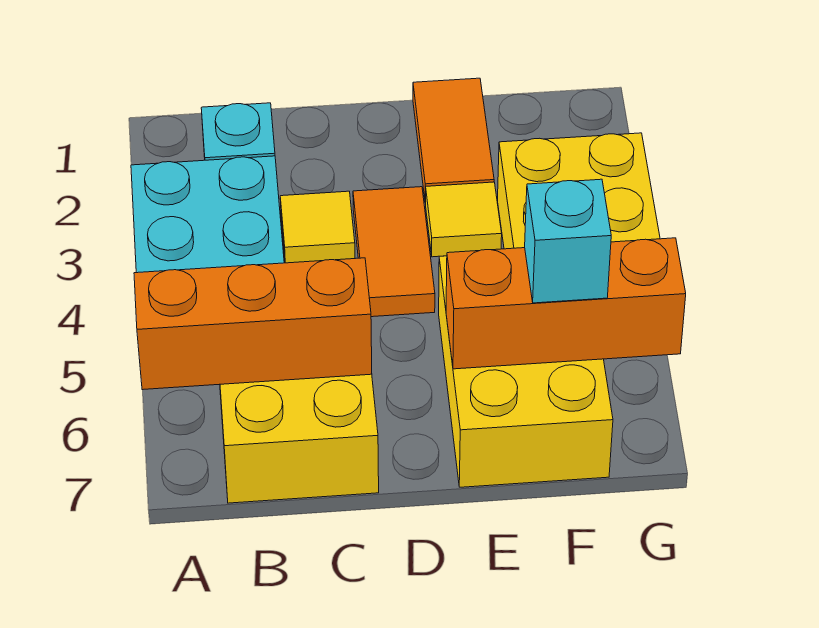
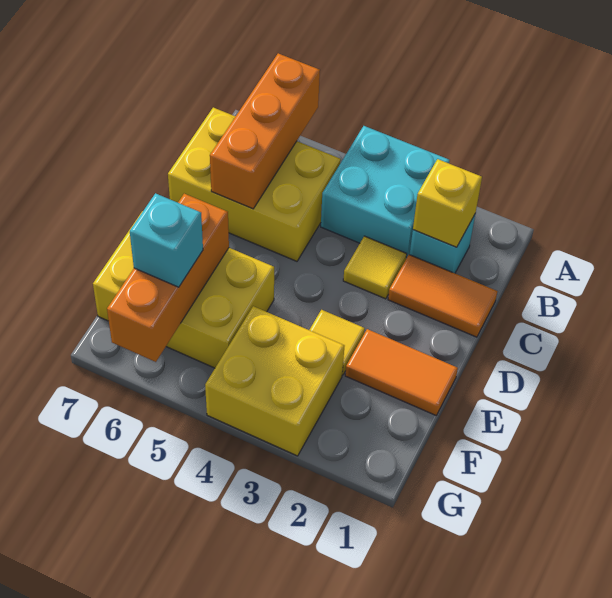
none -> yellow 1x1 brick [413,159,482,247]
orange 1x2 tile [353,187,435,317] -> orange 1x2 tile moved to [388,255,497,337]

